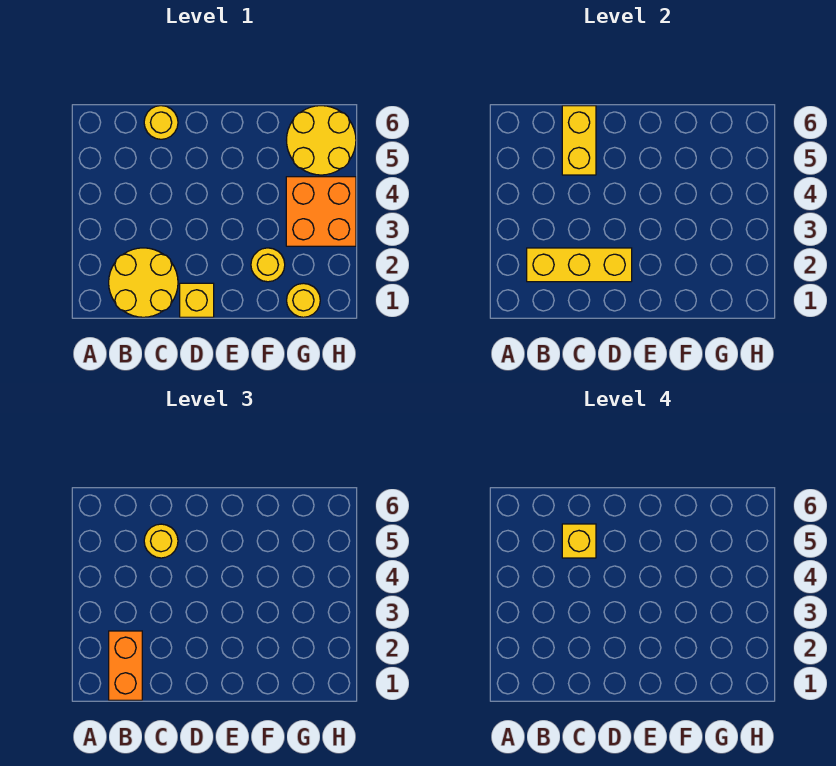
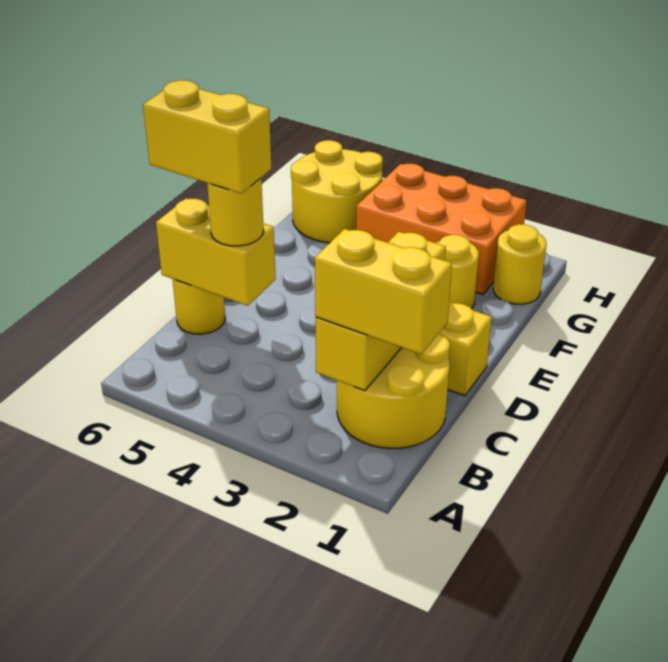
orange 1x2 brick [109,631,142,700] -> yellow 1x2 brick [315,229,452,354]
yellow 1x1 brick [562,524,596,558] -> yellow 1x2 brick [143,80,271,194]
orange 2x2 brick [286,177,356,246] -> orange 2x3 brick [356,164,527,294]

